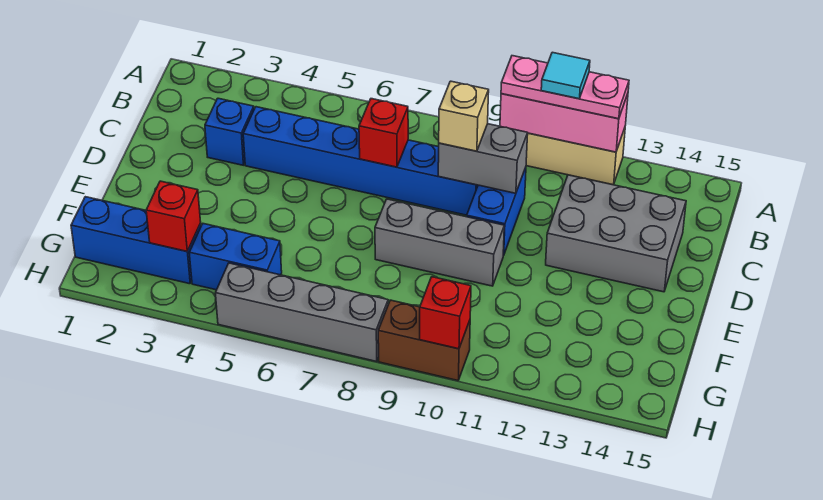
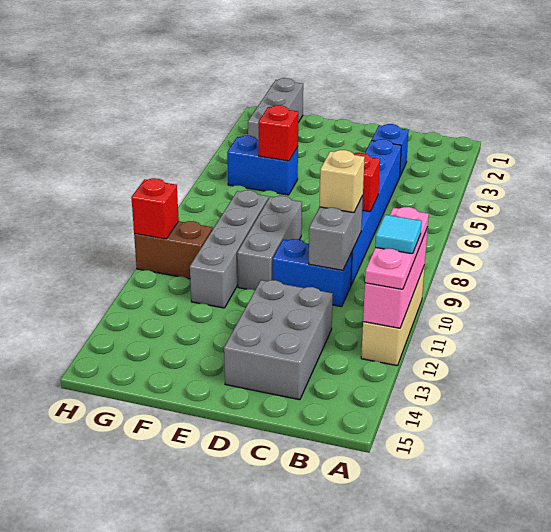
blue 1x3 brick [71,197,201,284] -> grey 1x3 brick [248,78,303,140]
red 1x1 brick [146,181,201,251] -> red 1x1 brick moved to [258,105,298,161]
blue 1x2 brick [189,224,282,290] -> blue 1x2 brick turned to [227,136,298,195]
grey 1x4 brick [215,263,388,361] -> grey 1x4 brick moved to [190,190,269,308]
brown 1x2 brick [378,300,470,381] -> brown 1x2 brick turned to [134,221,213,279]

